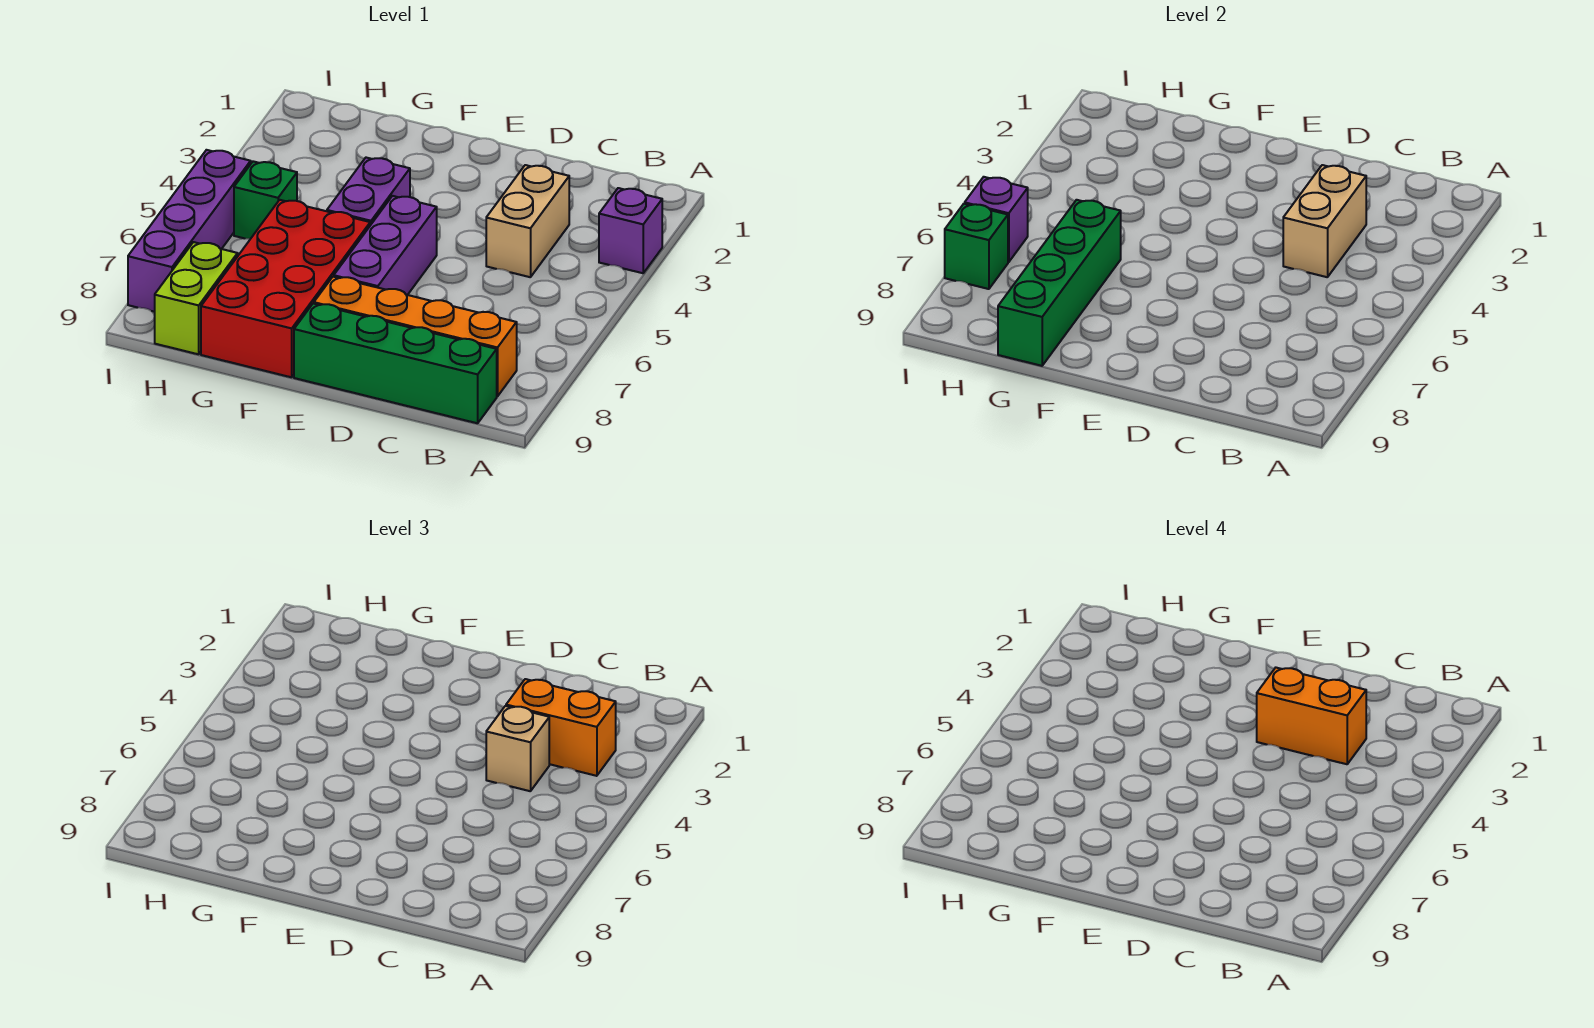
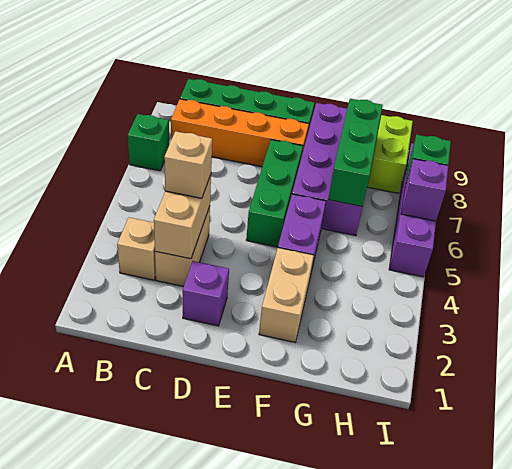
purple 1x1 brick [599,188,662,273] -> purple 1x1 brick moved to [183,261,229,326]
none -> tan 1x1 brick [117,217,156,280]
orange 1x2 brick [506,679,616,776] -> none
orange 1x2 brick [1257,668,1366,764] -> none
purple 1x3 brick [334,196,437,295] -> green 1x3 brick [246,140,303,247]
none -> tan 1x2 brick [259,248,314,342]
red 2x4 brick [201,200,370,377] -> purple 2x4 brick [292,103,362,236]
green 1x4 brick [998,200,1121,366] -> green 1x3 brick [328,99,383,206]
green 1x1 brick [234,161,297,239] -> green 1x1 brick moved to [128,114,169,171]

